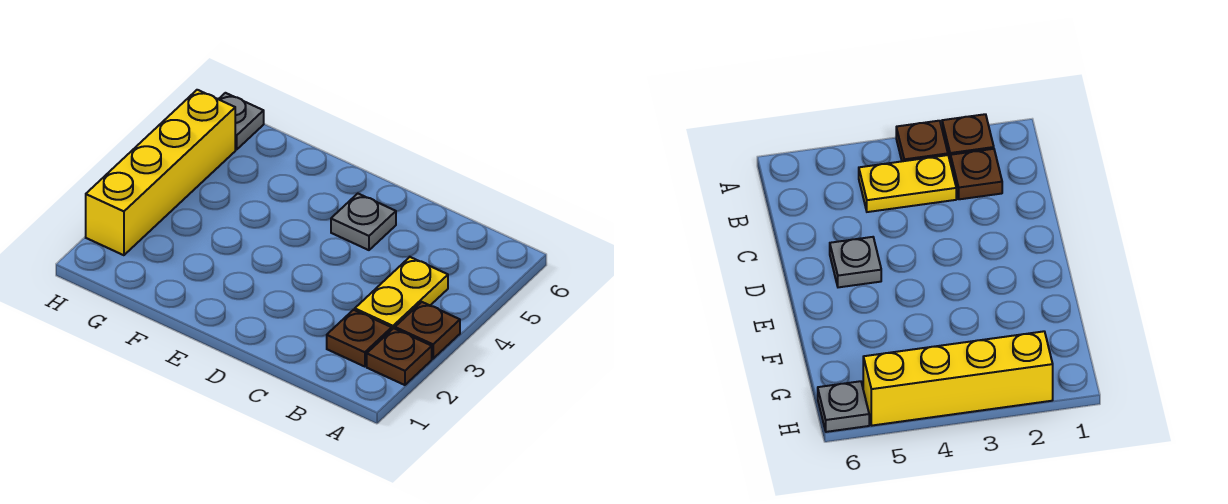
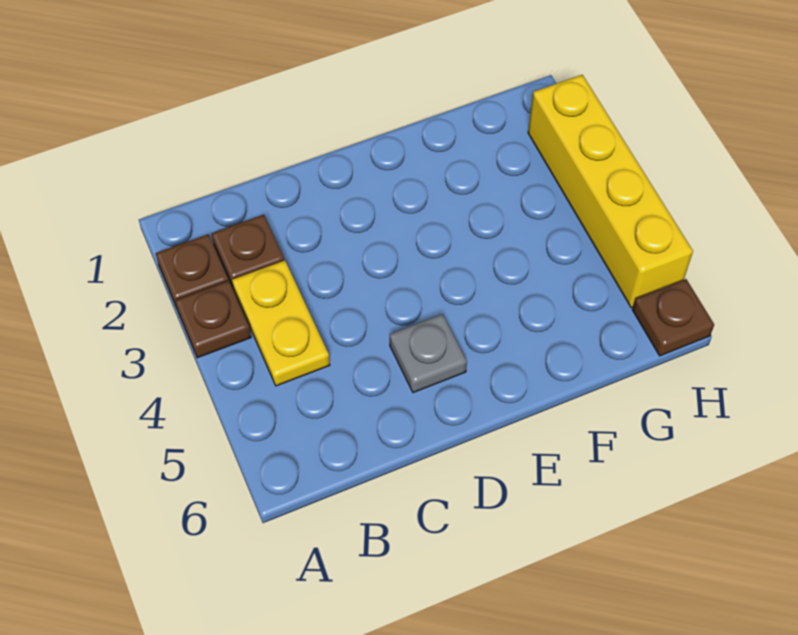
grey 1x1 plate [219,93,264,150] -> brown 1x1 plate [633,279,714,356]

